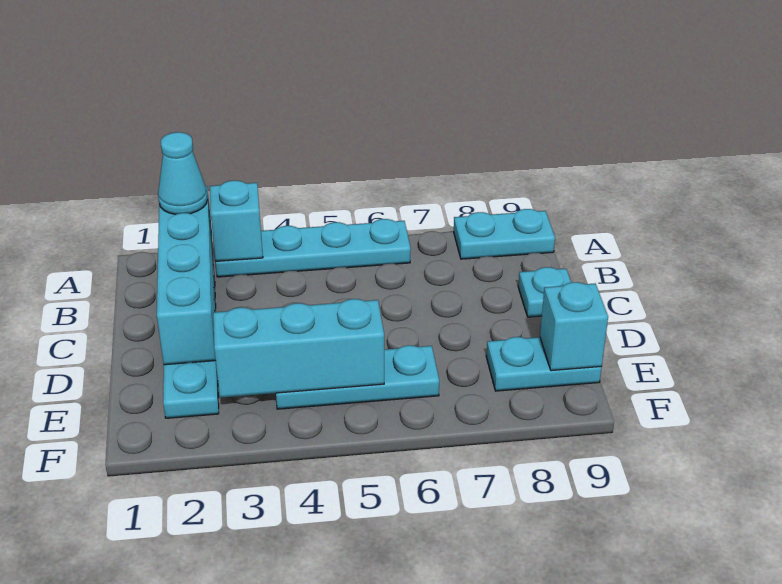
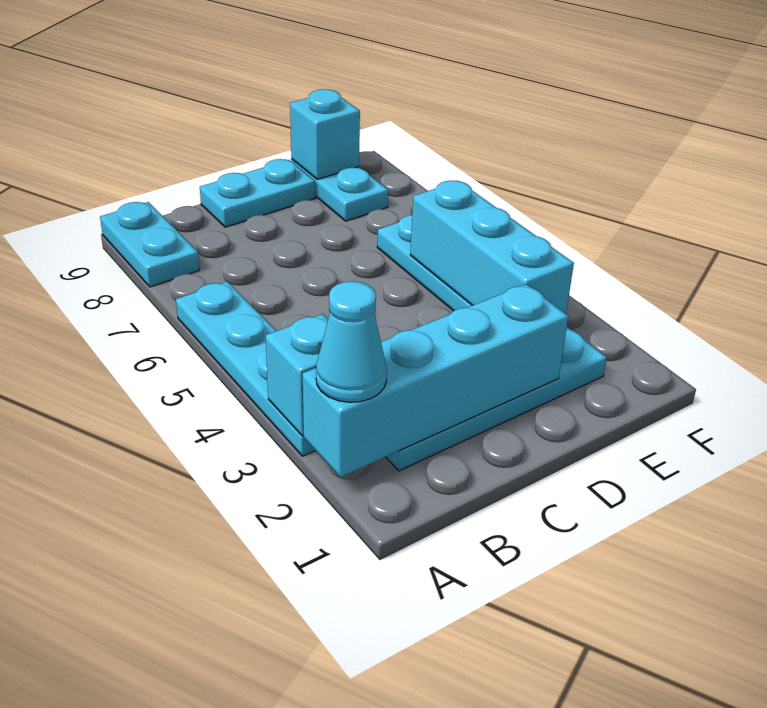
cyan 1x1 plate [518,267,571,317] -> cyan 1x2 plate [200,159,315,227]

